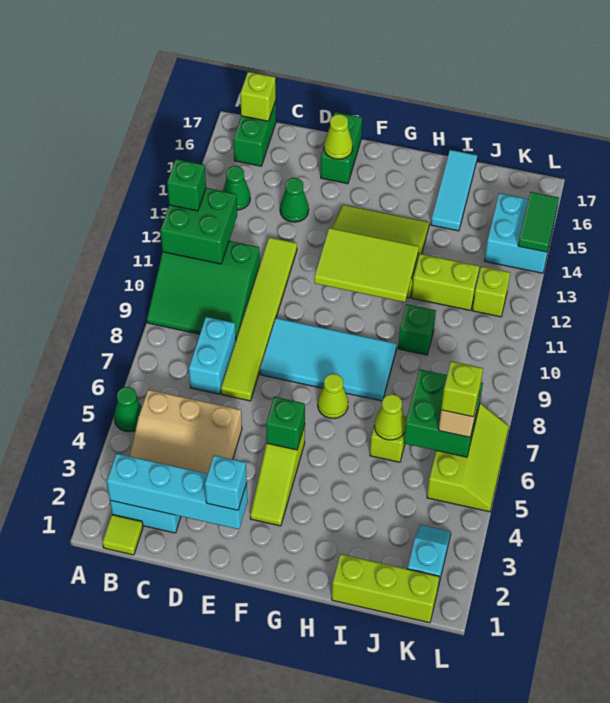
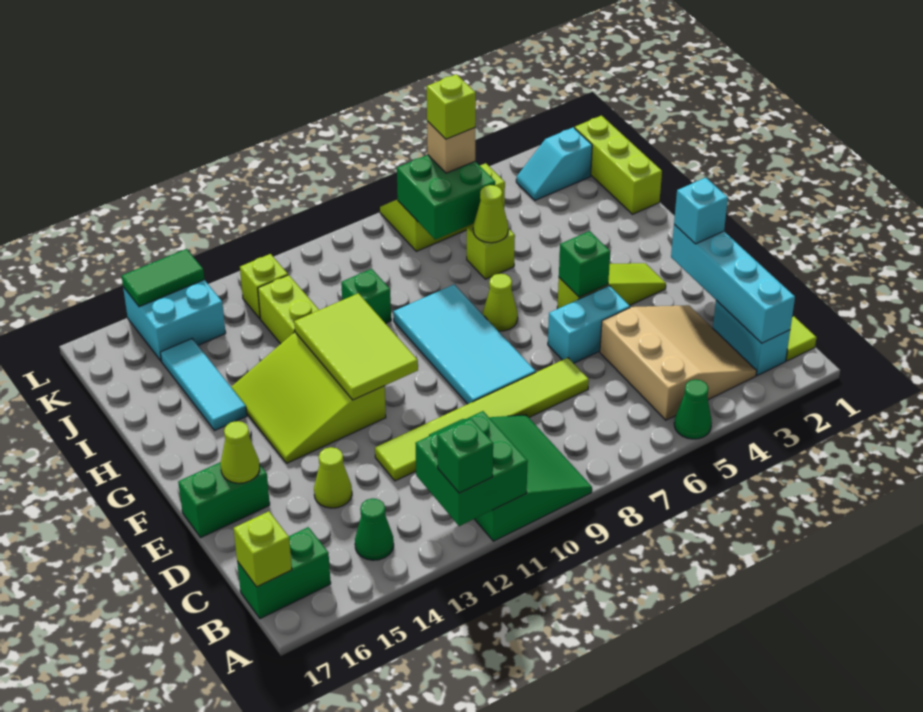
cyan 1x2 brick [189,317,236,394] -> cyan 1x2 brick moved to [548,286,630,363]
green 1x1 cone [280,178,309,222] -> lime 1x1 cone [314,447,352,508]
cyan 1x3 tile [431,150,477,231] -> cyan 1x3 tile turned to [160,339,247,431]

